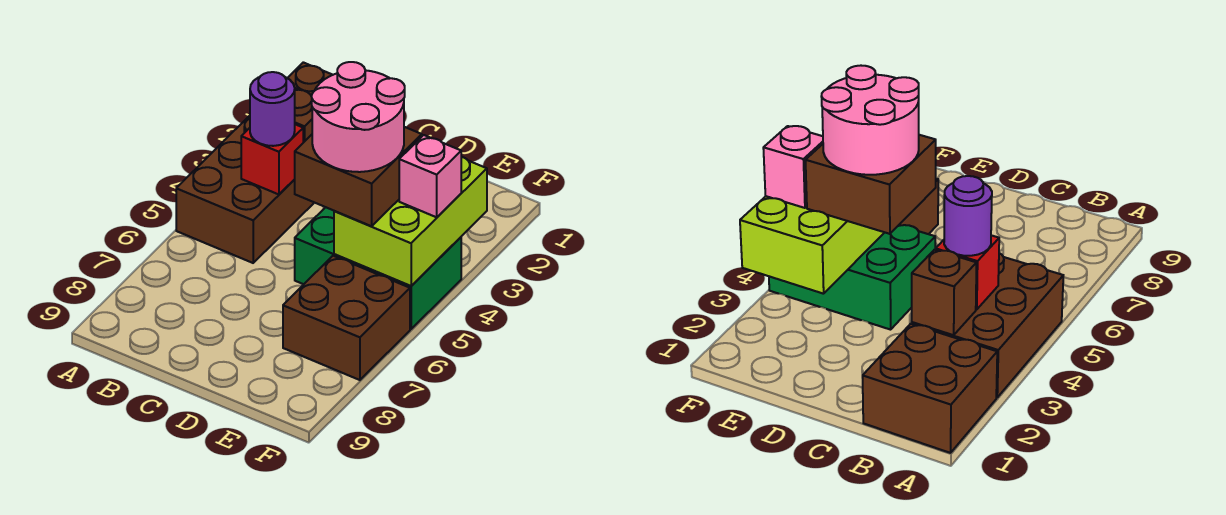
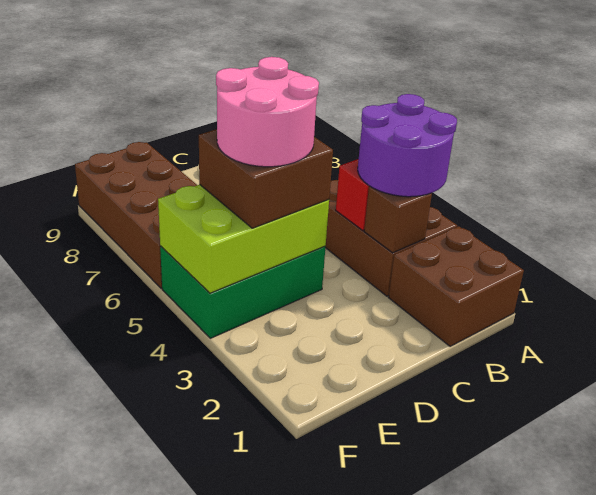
purple 1x1 round brick [250,72,295,146] -> purple 2x2 round brick [358,94,457,197]
lime 2x3 brick [334,157,487,286] -> lime 2x3 brick turned to [158,185,329,293]
brown 2x2 brick [283,256,410,380] -> brown 2x4 brick [75,142,197,288]
pink 1x1 brick [399,135,461,217] -> none

